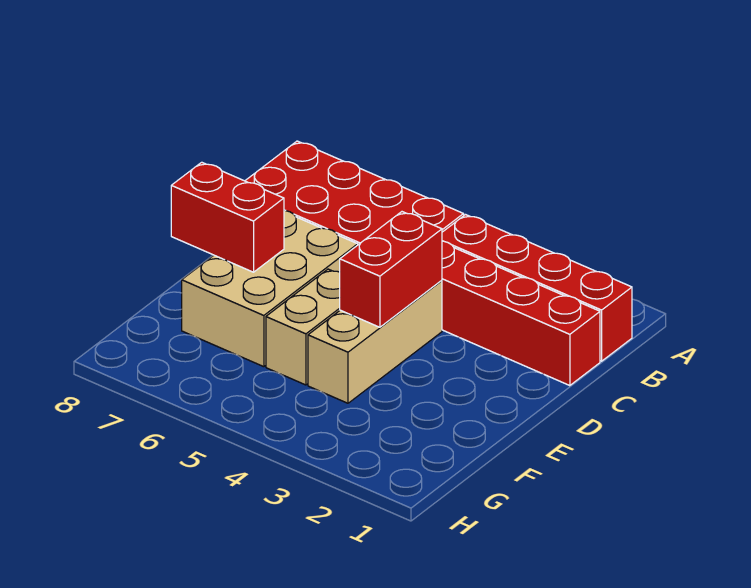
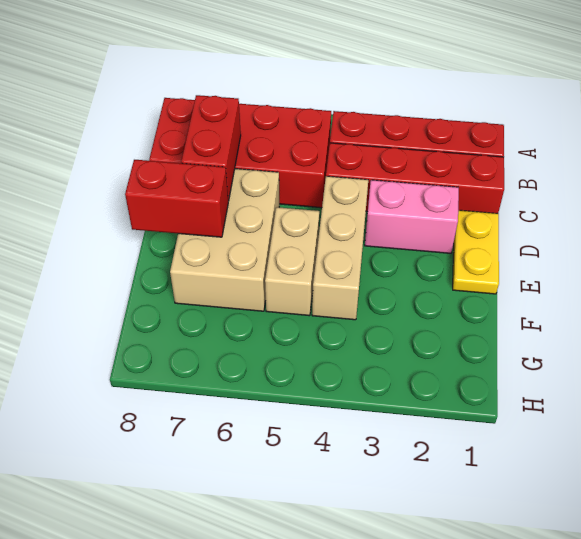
none -> yellow 1x2 plate [453,210,499,294]
none -> pink 1x2 brick [365,180,459,253]
red 1x2 brick [340,212,442,327] -> red 1x2 brick moved to [181,95,241,201]

